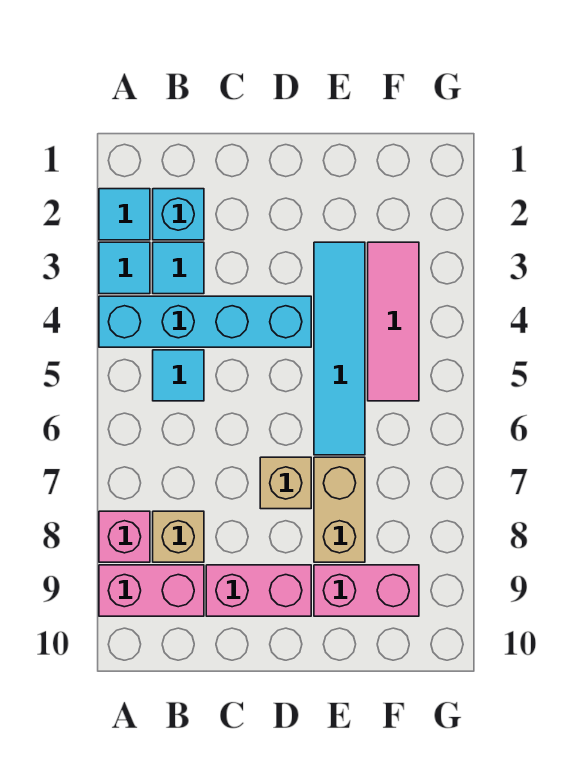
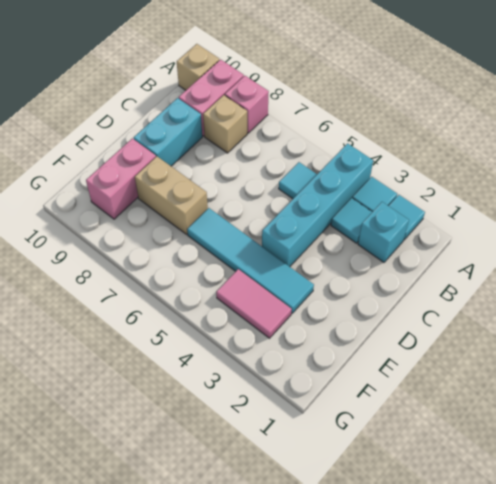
pink 1x2 brick [206,565,311,616] -> cyan 1x2 brick [134,98,202,166]
tan 1x1 brick [260,457,311,509] -> tan 1x1 brick moved to [177,44,219,90]
pink 1x3 tile [368,242,419,401] -> pink 1x2 tile [216,269,292,338]

